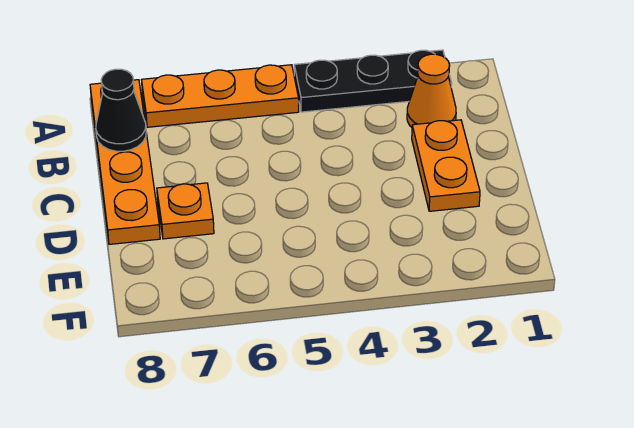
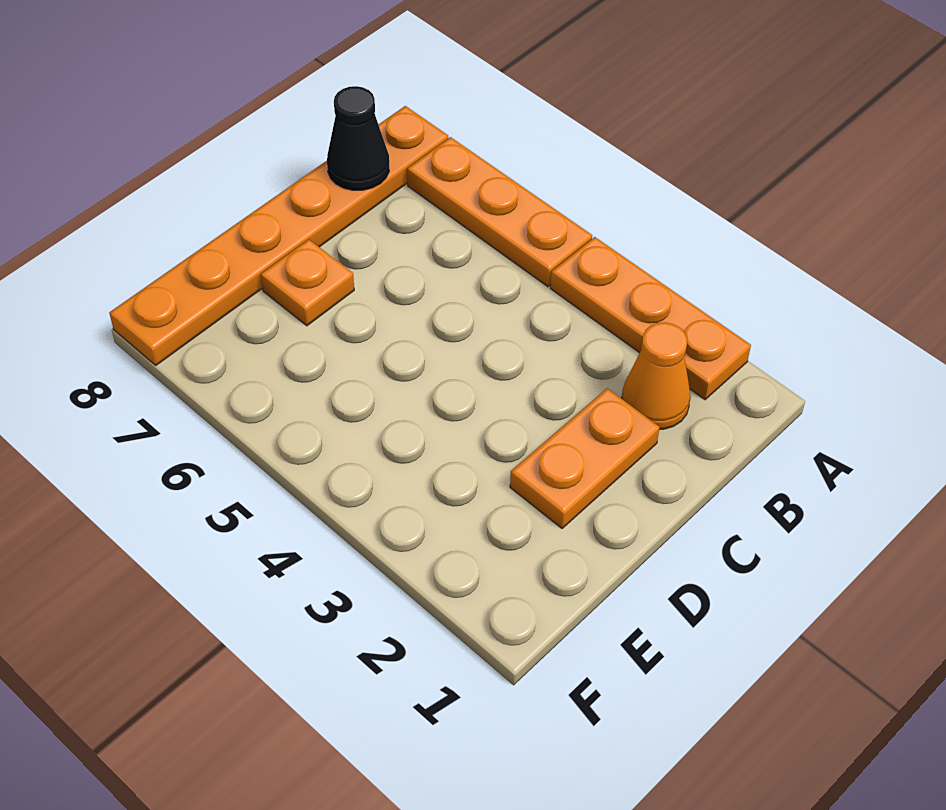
black 1x3 plate [294,50,452,112] -> orange 1x3 plate [550,237,751,400]
orange 1x4 plate [90,80,160,244] -> orange 1x6 plate [109,106,448,365]

